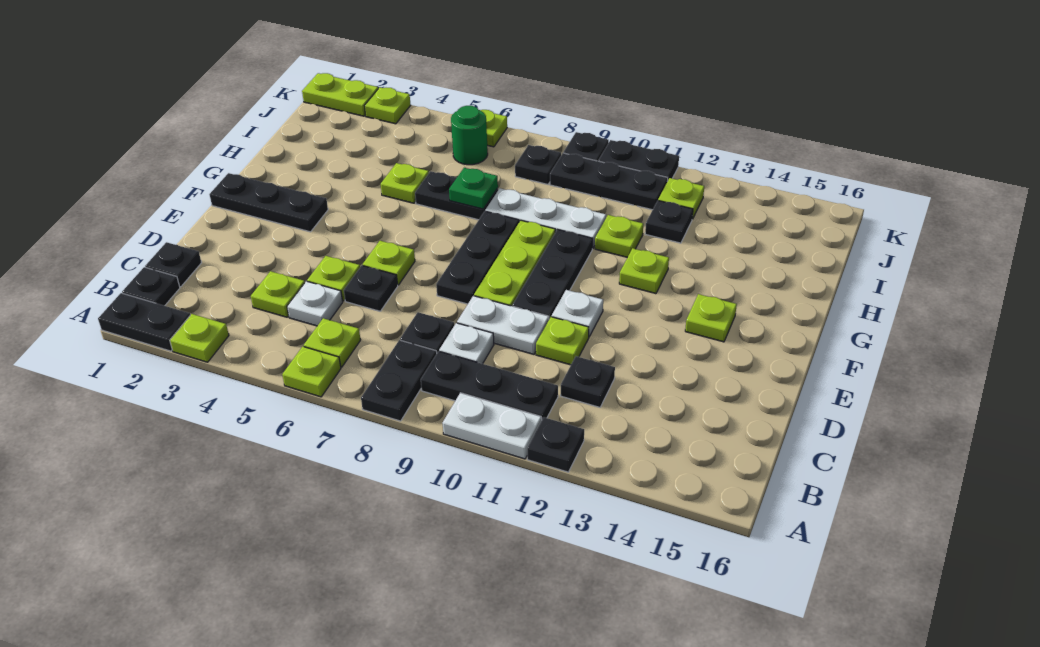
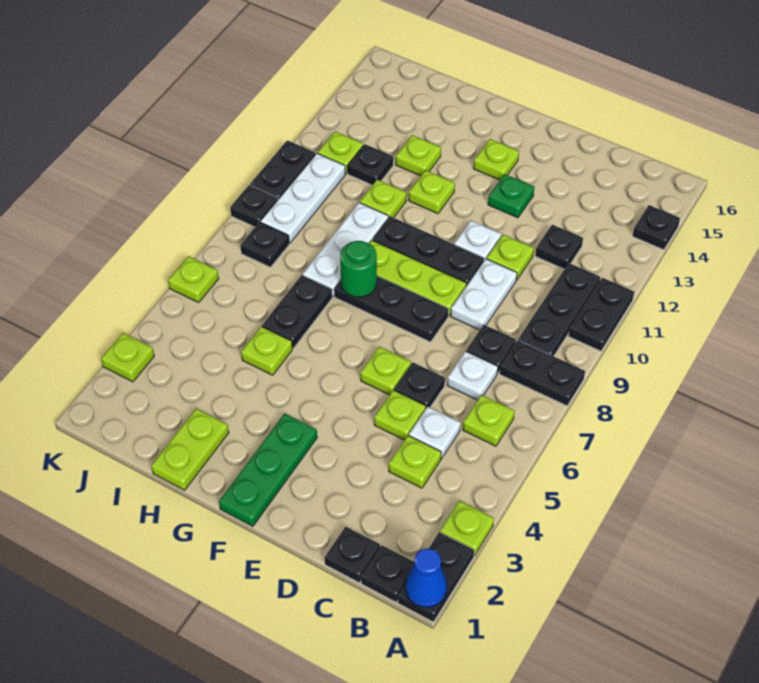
none -> blue 1x1 cone [406,548,447,607]
lime 1x1 plate [282,347,341,397] -> lime 1x1 plate moved to [396,135,441,176]
white 1x2 plate [443,393,542,459] -> black 1x2 plate [569,278,634,351]
black 1x1 plate [527,417,584,472] -> black 1x1 plate moved to [633,205,680,250]
white 1x1 plate [439,323,494,364] -> white 1x1 plate moved to [447,351,498,400]
black 1x3 plate [210,173,328,232] -> green 1x3 plate [219,413,317,526]
green 1x1 plate [449,168,498,209] -> green 1x1 plate moved to [488,174,534,218]
green 1x1 round brick [451,106,488,165] -> green 1x1 round brick moved to [340,241,377,297]
black 1x3 plate [550,153,668,210] -> white 1x3 plate [261,153,346,243]
lime 1x2 plate [302,73,378,116] -> lime 1x2 plate moved to [151,409,229,490]

